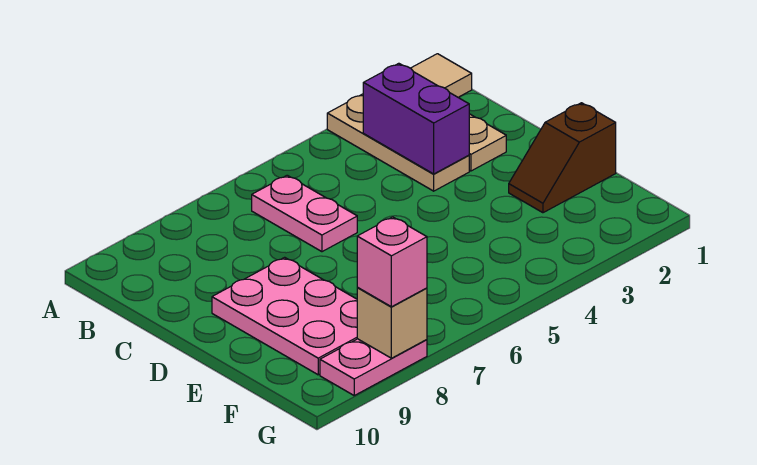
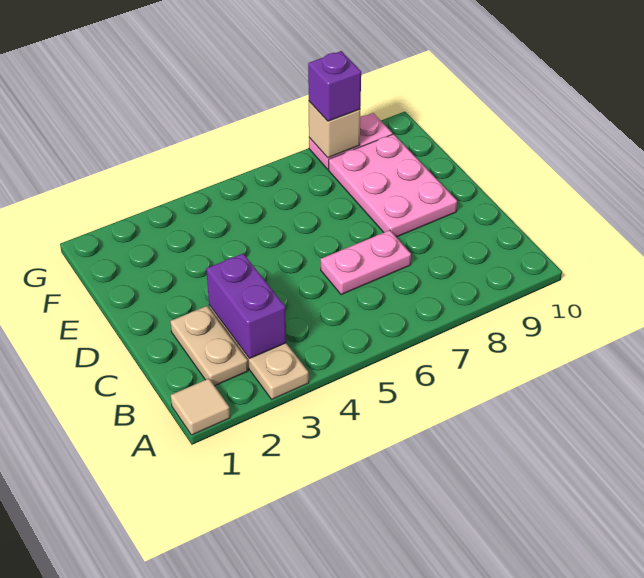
pink 1x2 plate [252,175,357,252] -> pink 1x2 plate turned to [321,230,411,295]
brown 1x2 slope [509,103,616,213] -> none
pink 1x1 brick [357,217,427,307] -> purple 1x1 brick [308,51,361,121]

